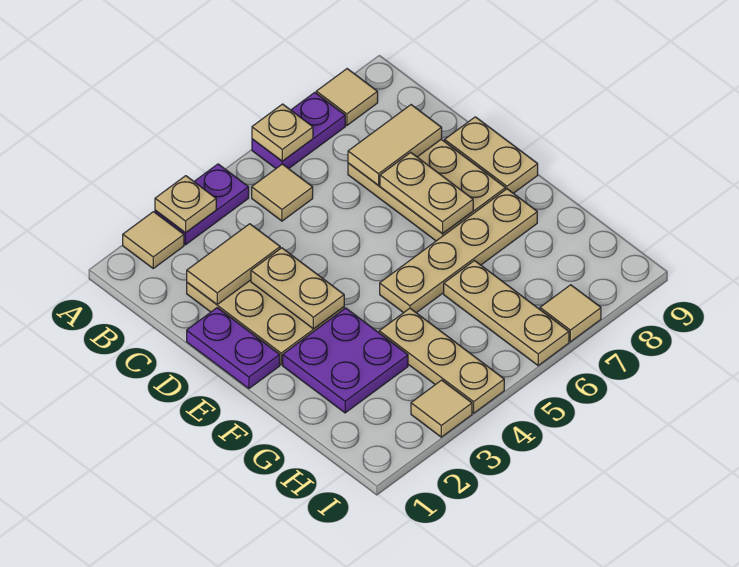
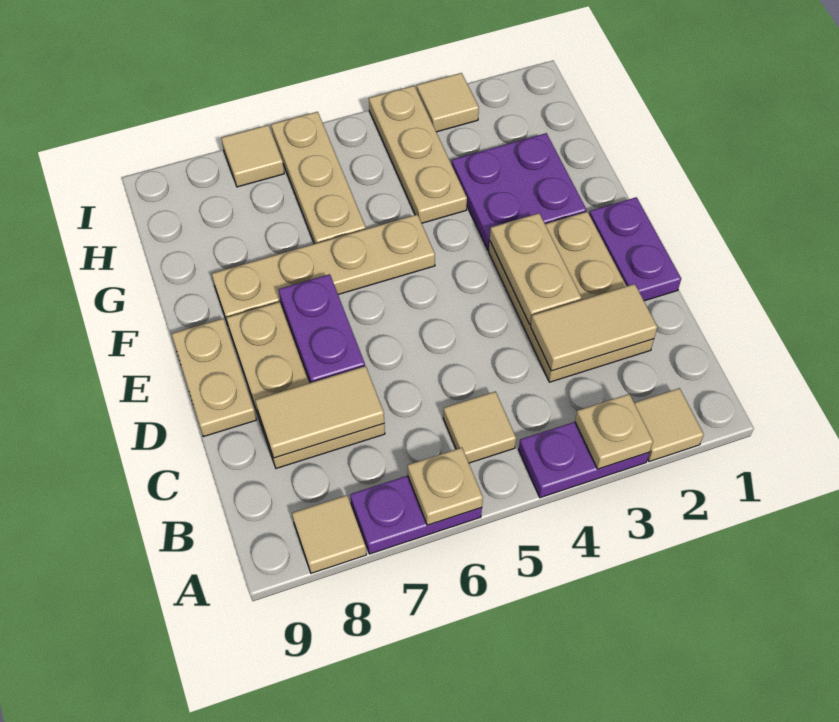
tan 1x2 plate [380,153,473,234] -> purple 1x2 plate [279,274,365,383]

